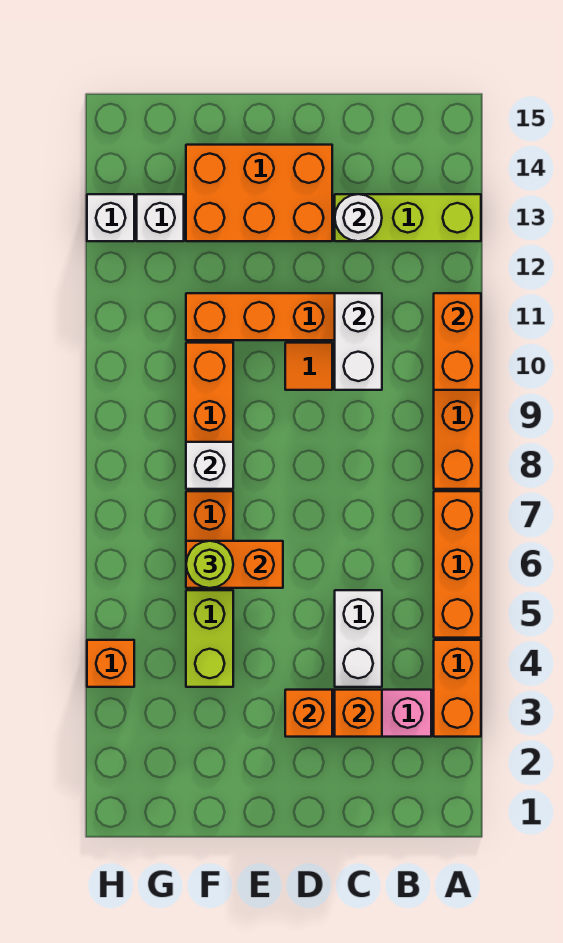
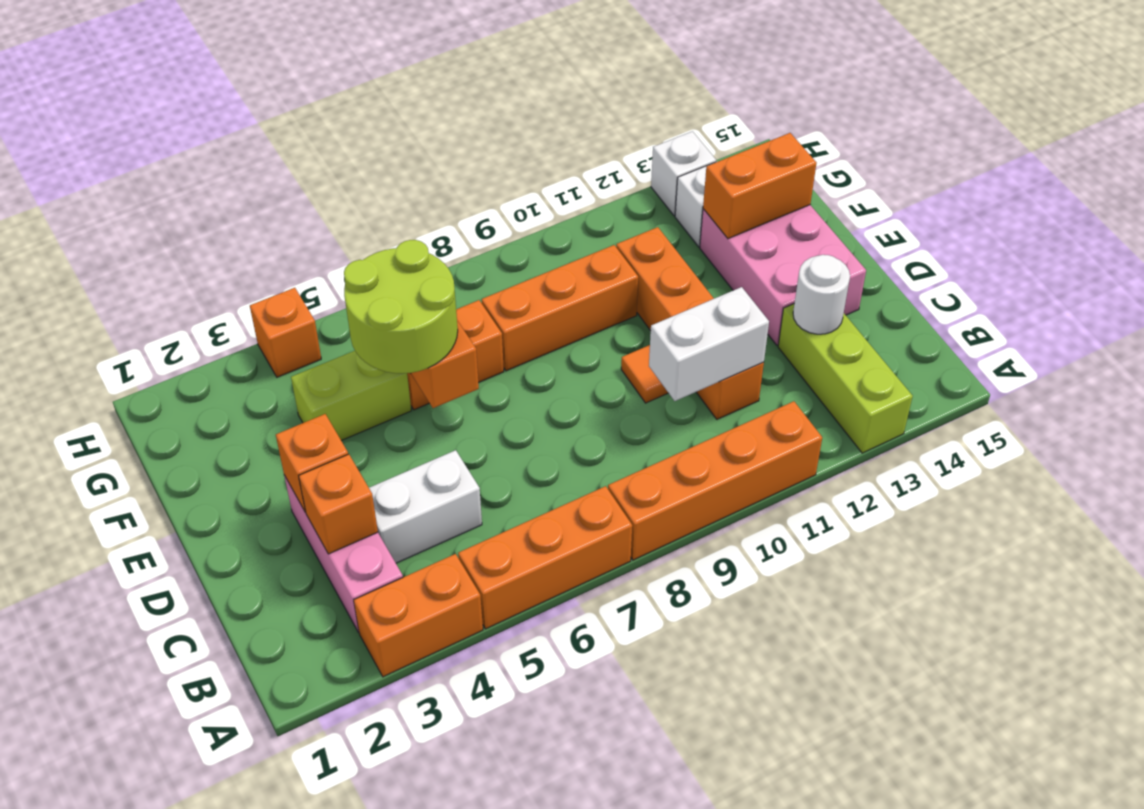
orange 1x2 brick [434,293,481,390] -> orange 1x2 brick moved to [703,133,816,239]
orange 2x3 brick [186,145,332,241] -> pink 2x3 brick [700,205,866,345]
lime 1x1 round brick [186,541,233,588] -> lime 2x2 round brick [344,240,458,374]
white 1x1 brick [186,442,233,489] -> none

